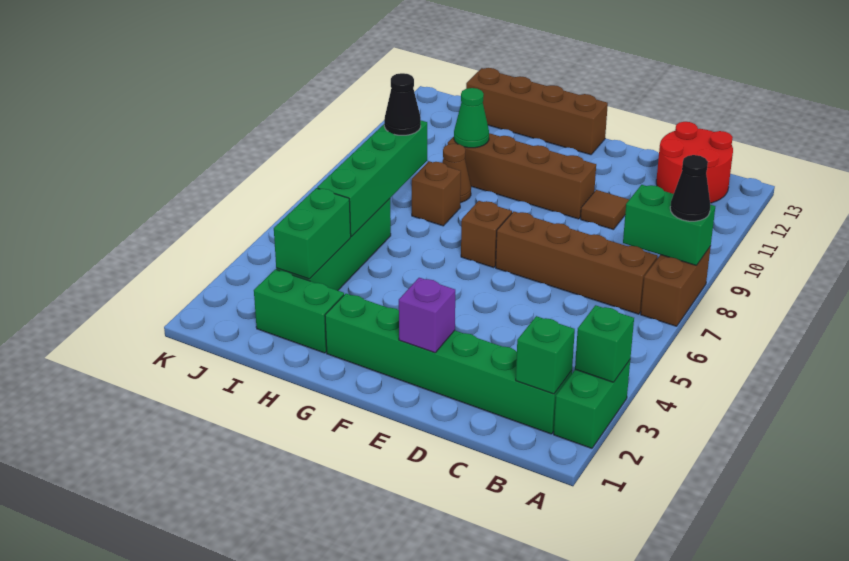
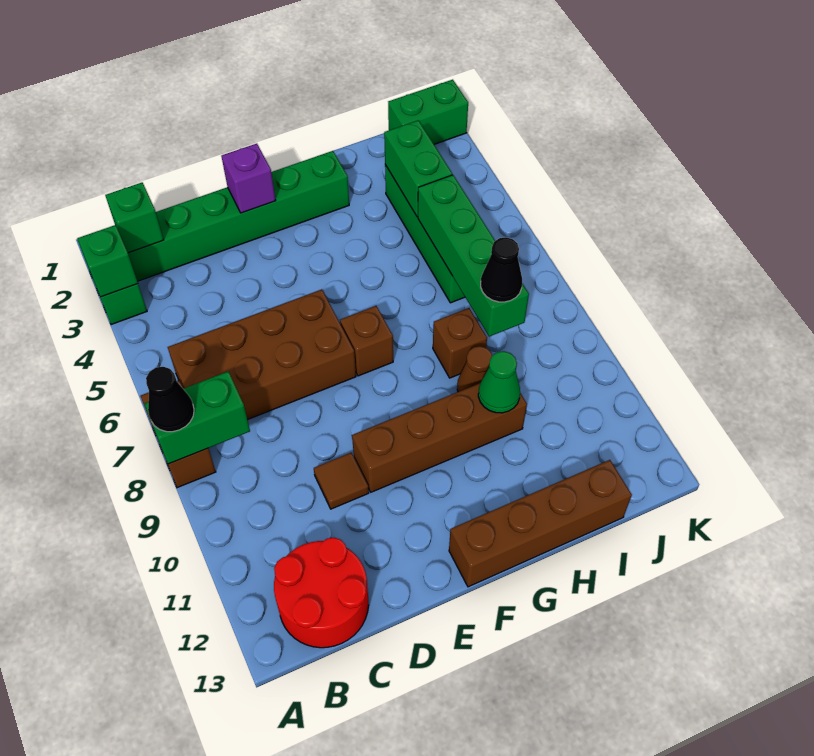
brown 1x4 brick [496,211,658,314] -> brown 2x4 brick [168,289,356,420]
green 1x2 brick [254,269,344,353] -> green 1x2 brick moved to [388,80,468,144]

